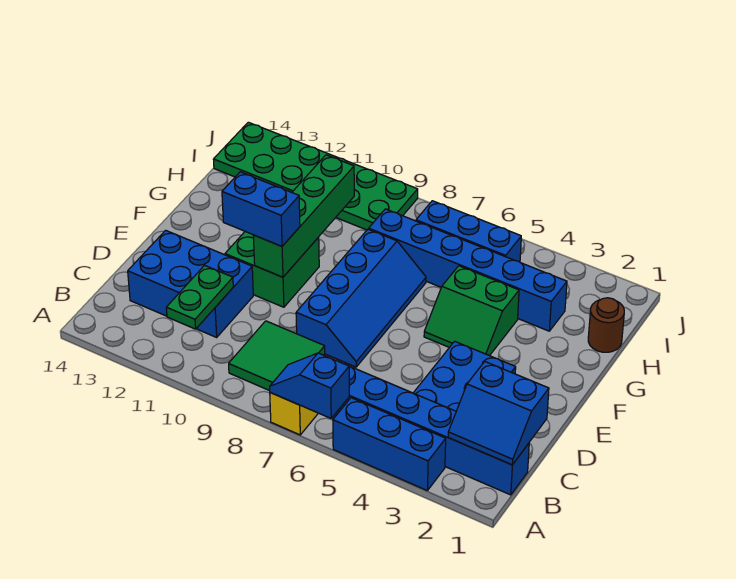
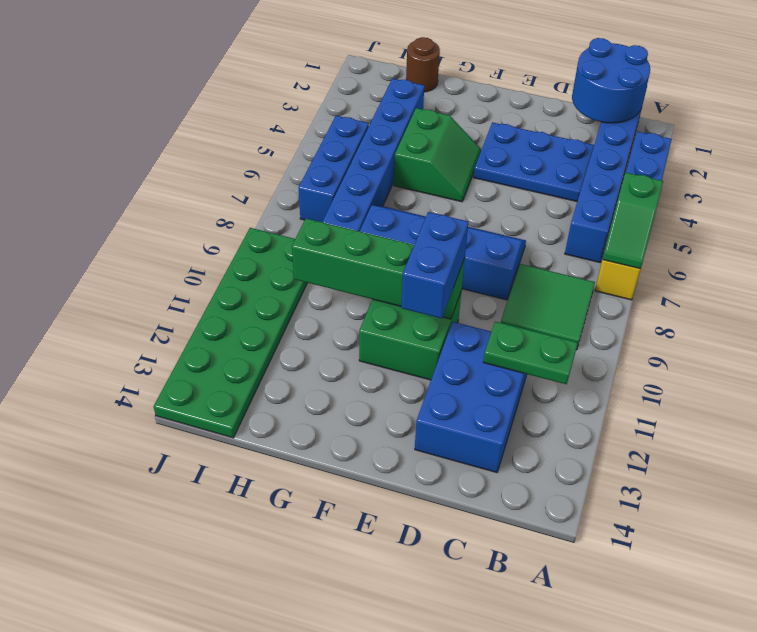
blue 1x2 slope [270,353,349,418] -> green 1x2 slope [603,172,663,269]
blue 2x2 slope [448,362,549,465] -> blue 2x2 round brick [572,38,650,123]

